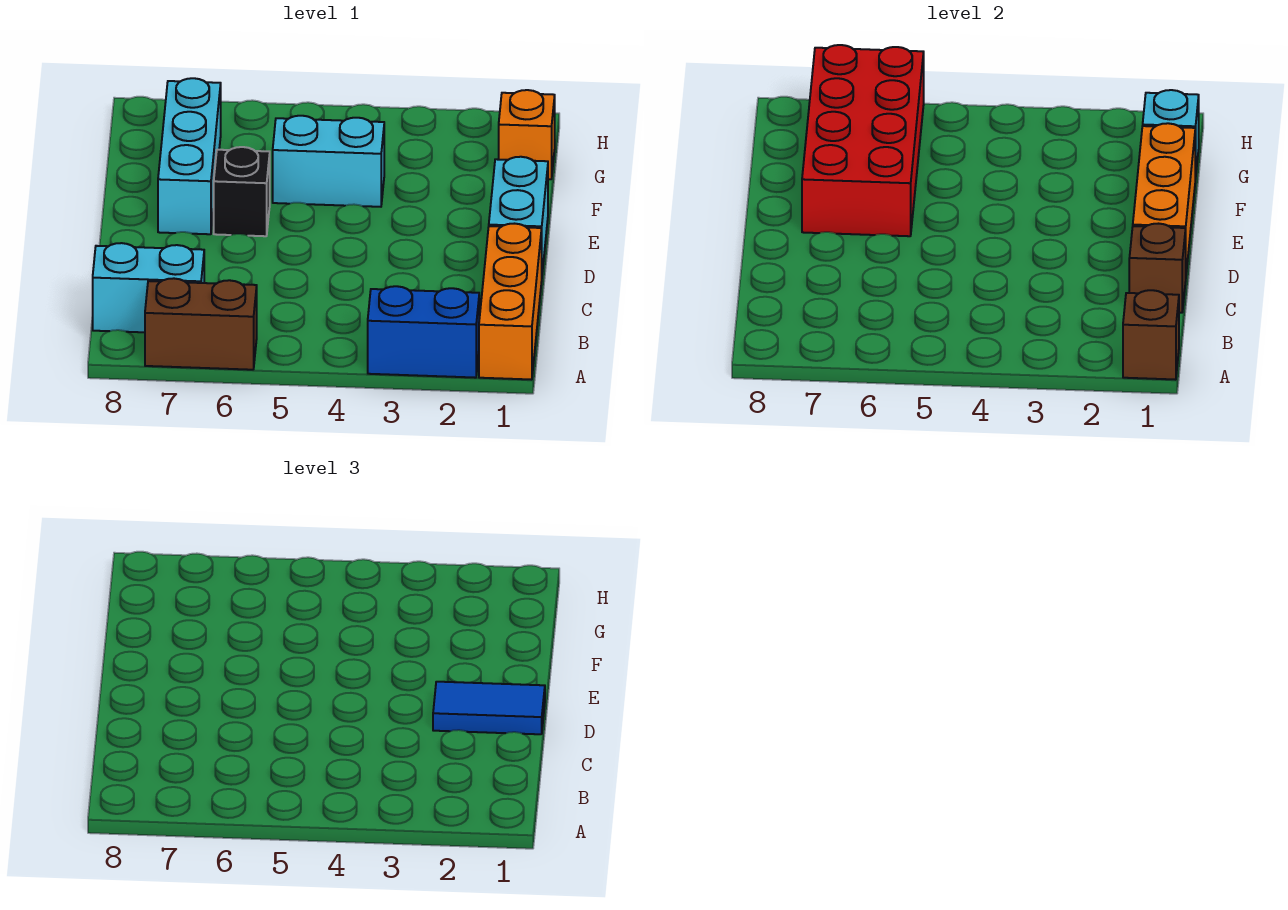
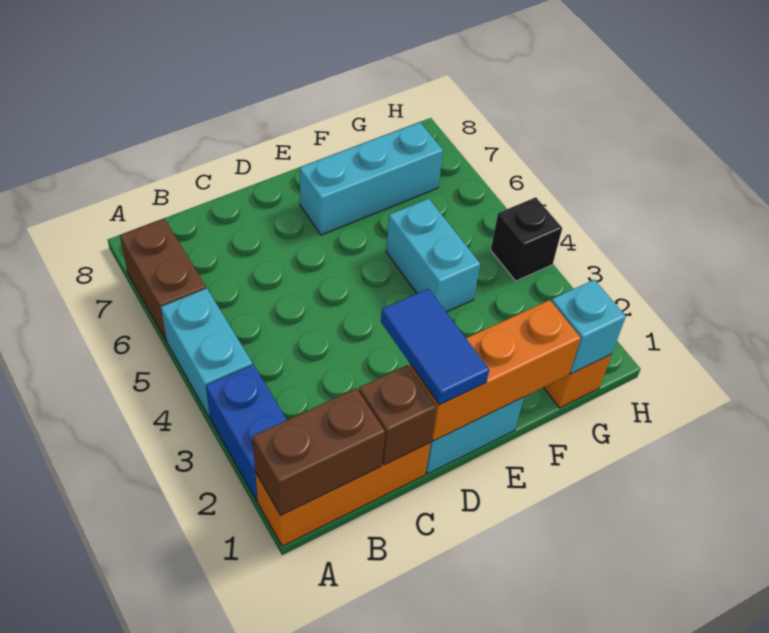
brown 1x1 brick [1123,290,1179,380] -> brown 1x2 brick [252,388,385,515]
cyan 1x2 brick [93,243,204,332] -> cyan 1x2 brick moved to [161,288,252,418]
black 1x1 brick [214,147,270,236] -> black 1x1 brick moved to [491,197,562,281]
red 2x4 brick [802,45,924,236] -> none

